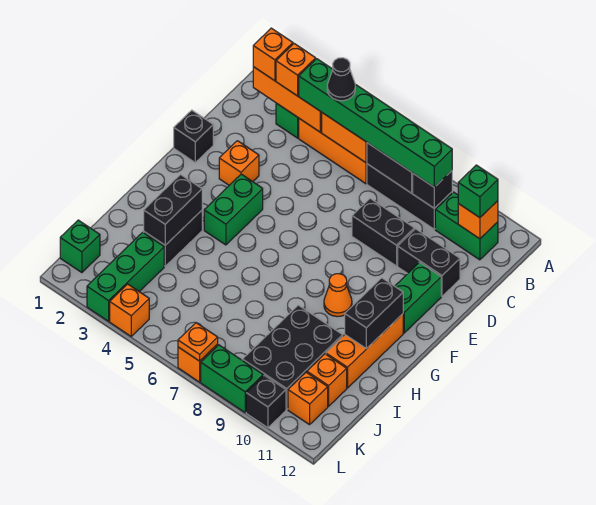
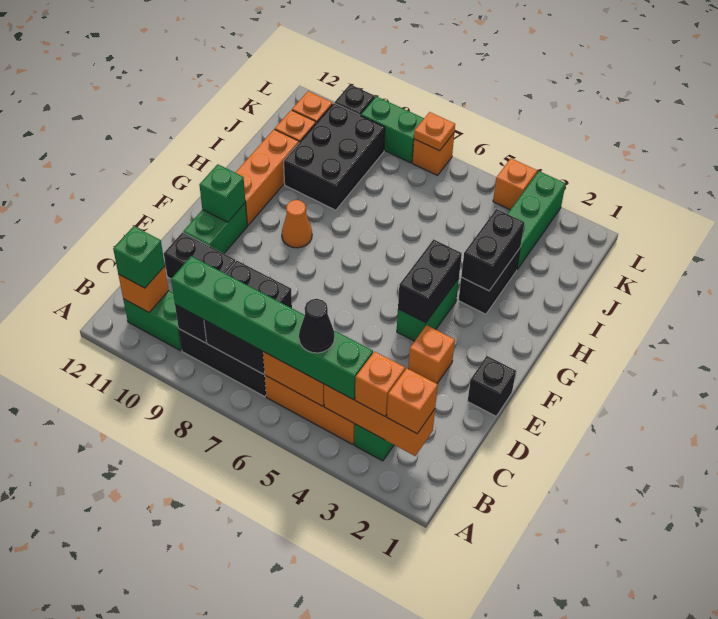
black 1x2 brick [345,278,403,349] -> black 1x2 brick moved to [398,239,462,323]
green 1x1 brick [60,220,100,273] -> green 1x1 brick moved to [199,164,245,222]

